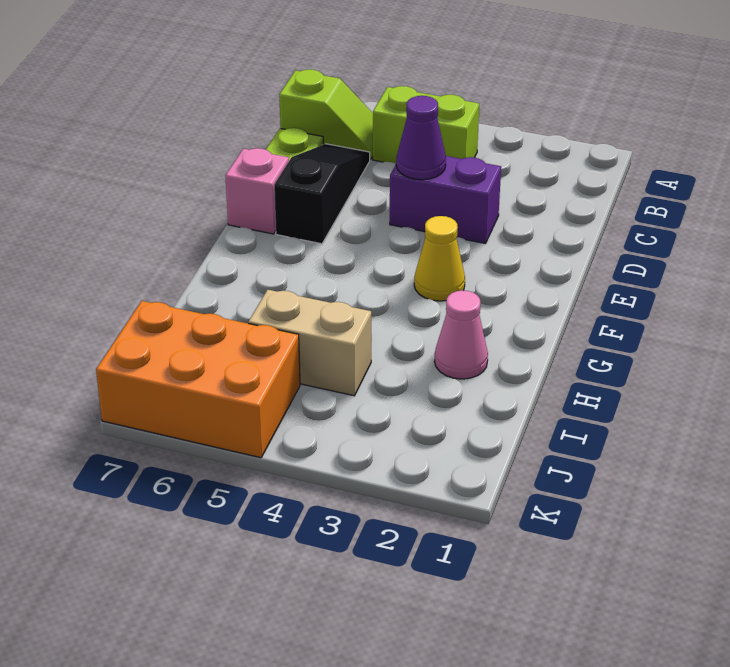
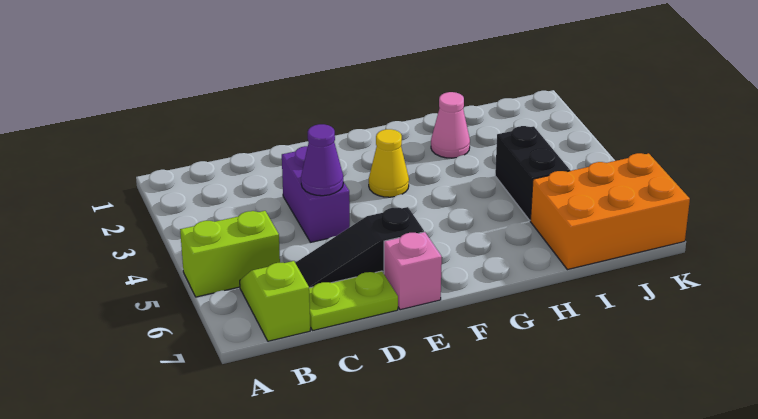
lime 1x2 brick [373,86,479,163] -> lime 1x2 brick turned to [180,211,280,297]
tan 1x2 brick [248,290,371,396] -> black 1x2 brick [495,126,570,220]
orange 2x3 brick [96,301,300,458] -> orange 2x3 brick turned to [530,153,690,270]

